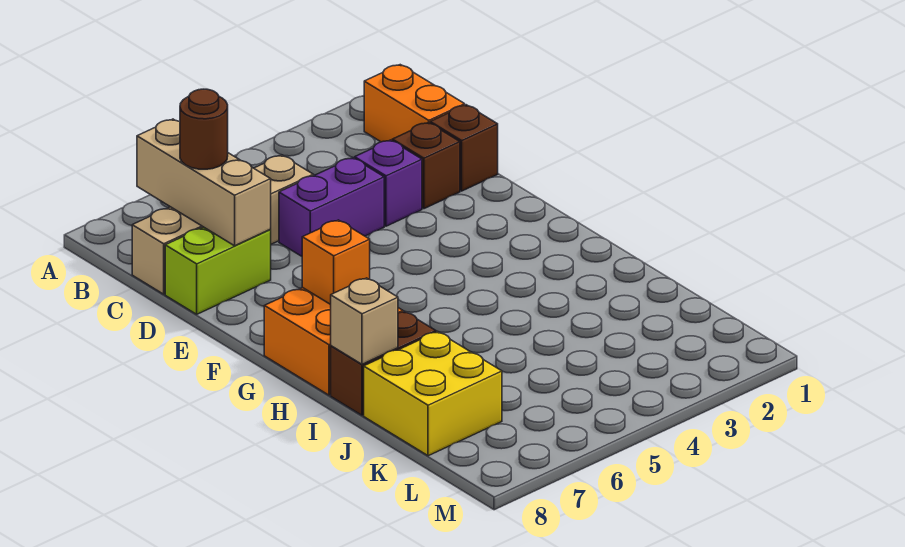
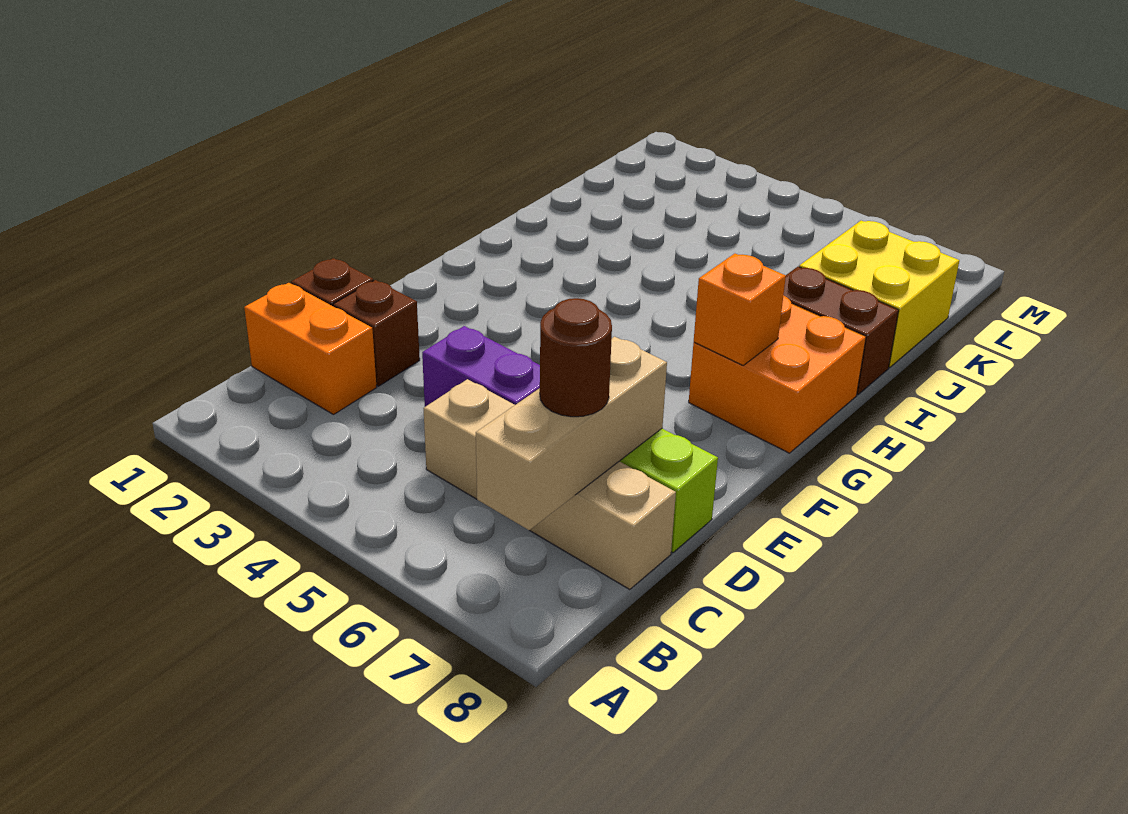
orange 1x2 brick [364,65,465,142] -> orange 1x2 brick turned to [244,283,377,415]
purple 1x1 brick [355,140,422,226] -> none
tan 1x1 brick [331,278,398,364] -> none

